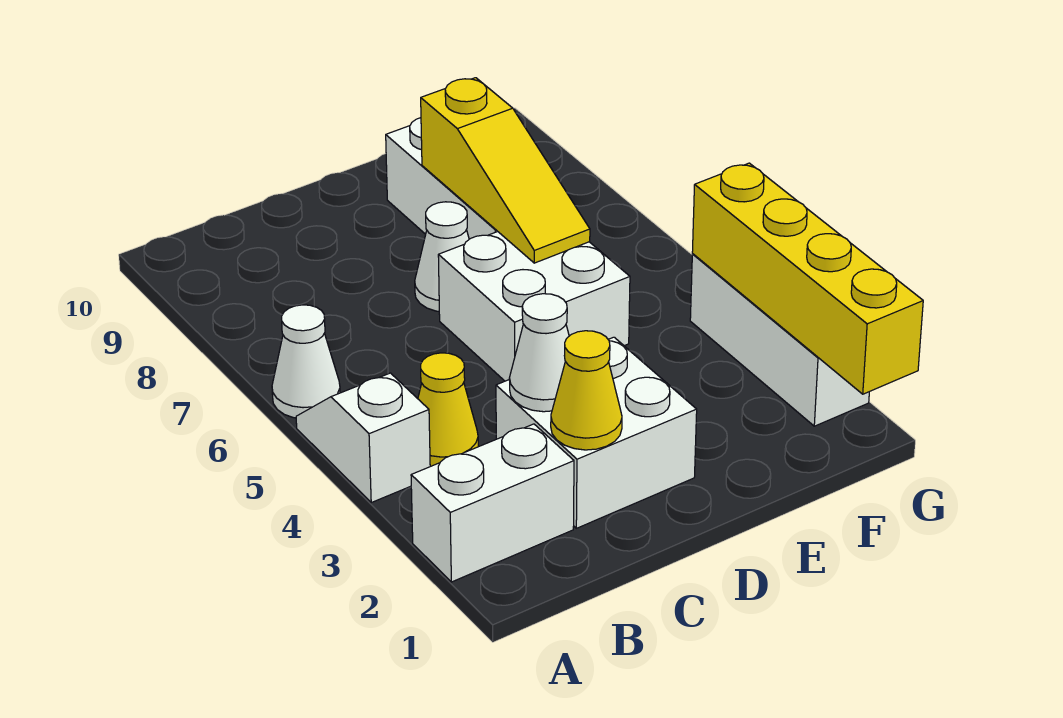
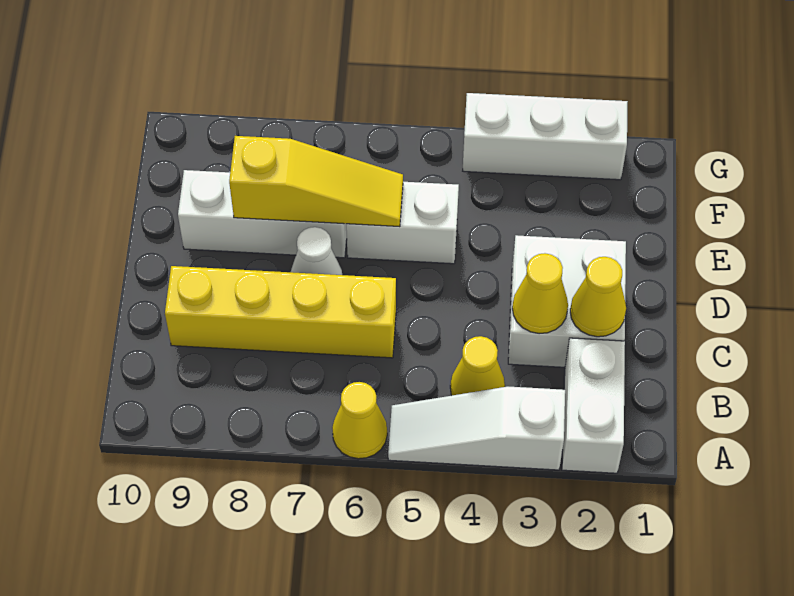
white 1x2 slope [296,373,430,502] -> white 1x3 slope [388,387,565,470]
white 1x1 cone [272,305,340,418] -> yellow 1x1 cone [332,382,387,459]
white 1x1 cone [509,294,569,412] -> yellow 1x1 cone [512,253,568,334]
white 2x2 brick [438,232,630,381] -> white 1x2 brick [346,182,459,264]
yellow 1x4 brick [692,163,923,394] -> yellow 1x4 brick moved to [165,266,396,358]

